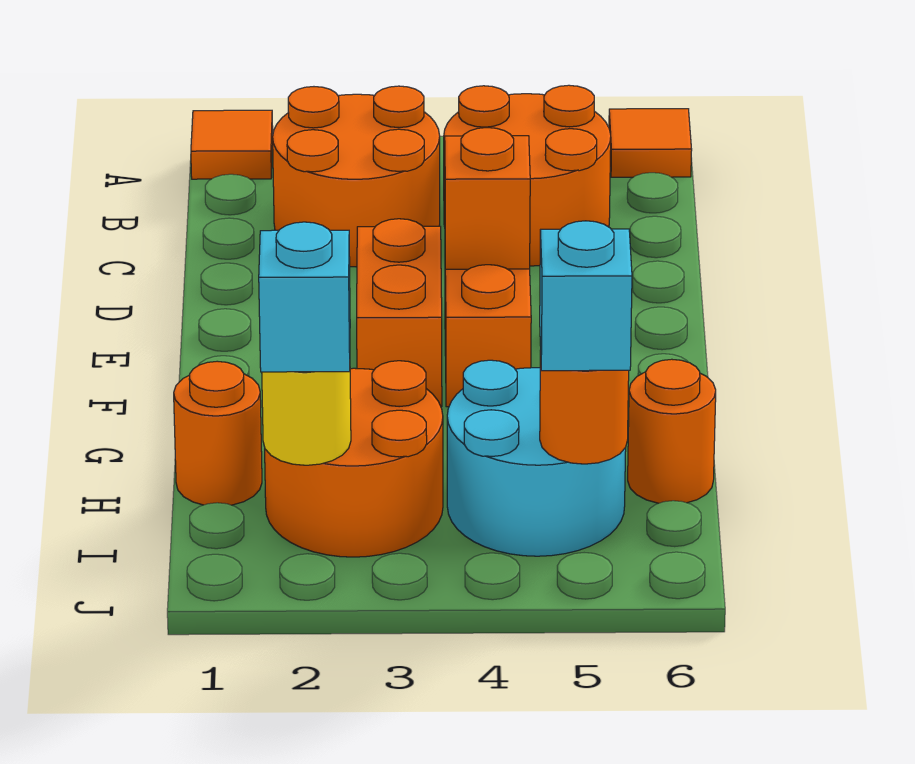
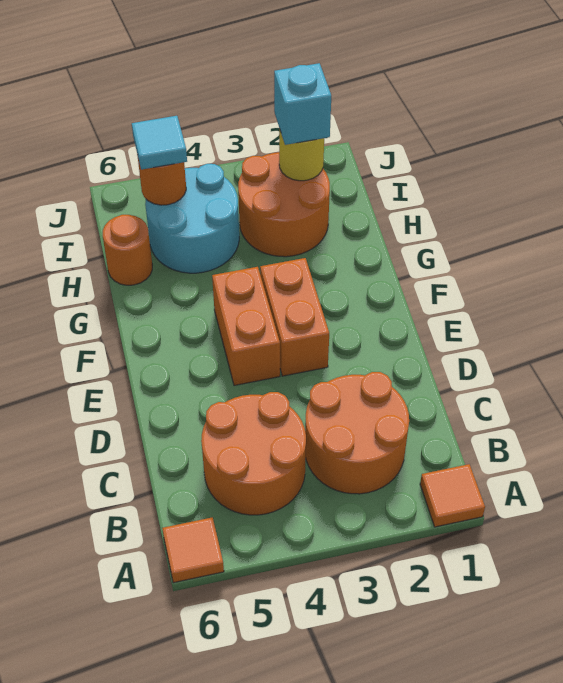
orange 1x1 brick [445,128,530,269] -> none
orange 1x1 round brick [174,361,262,505] -> none
cyan 1x1 brick [540,221,632,371] -> cyan 1x1 tile [132,116,187,170]

